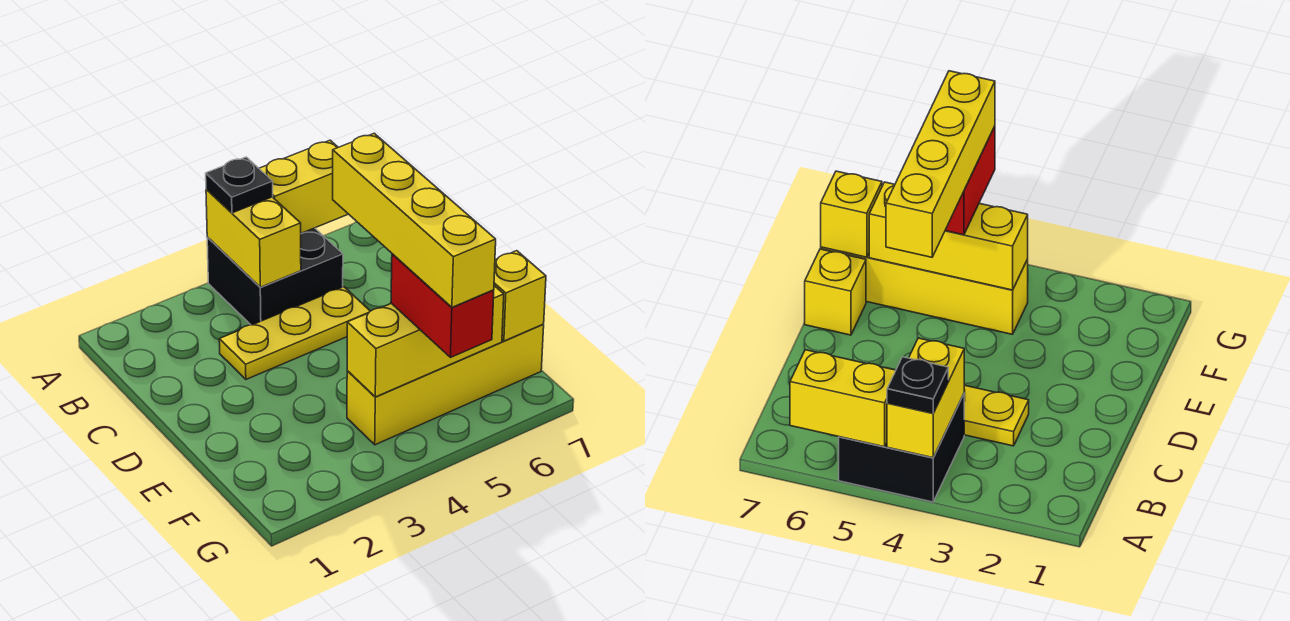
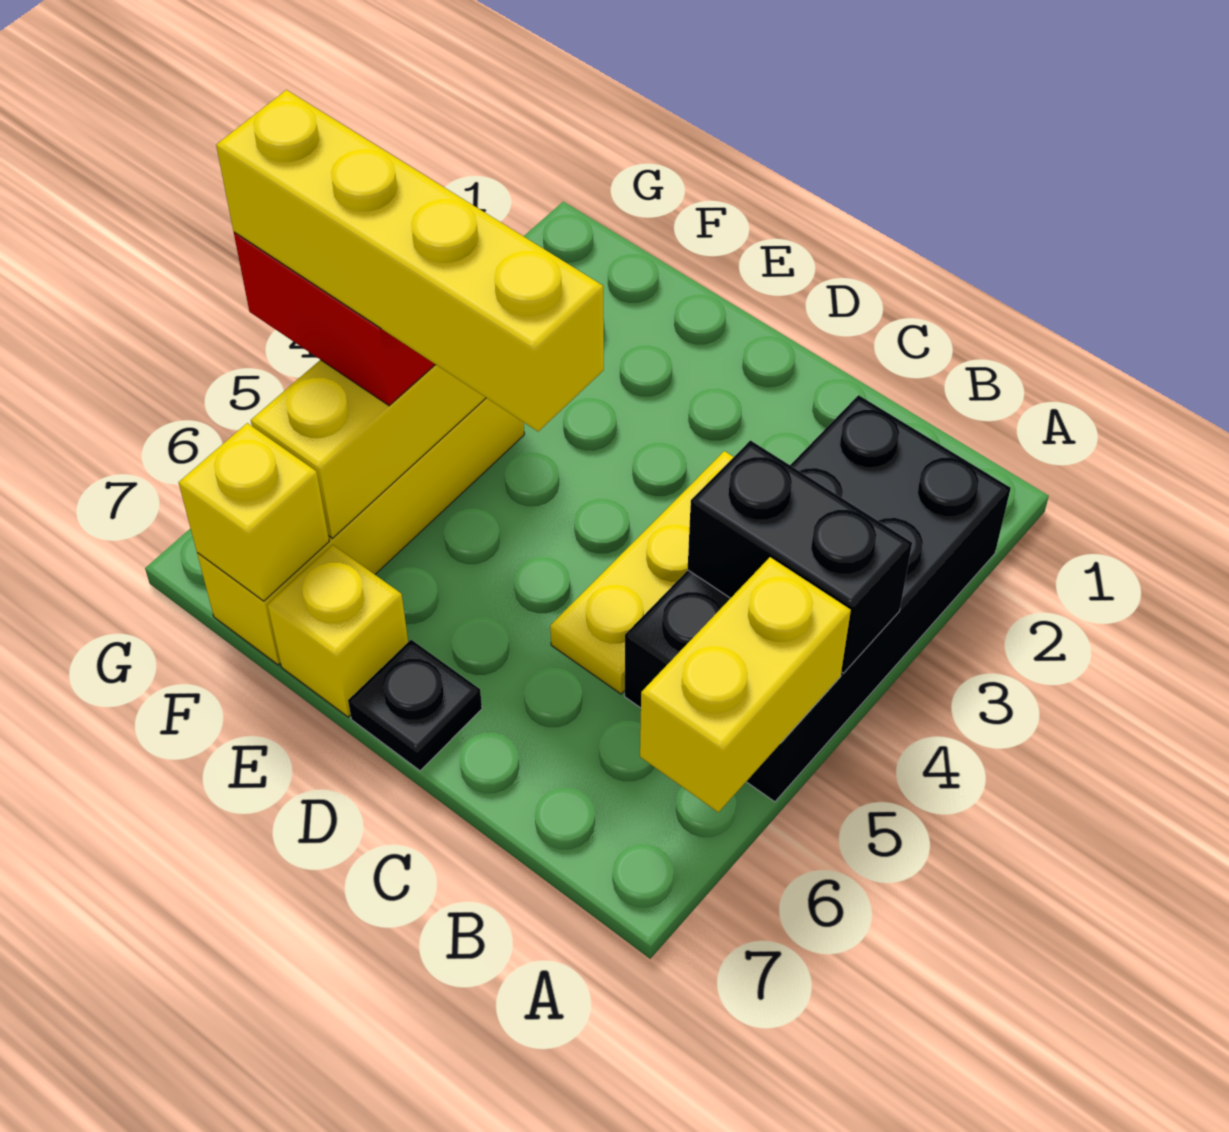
black 2x2 brick [207,228,343,325] -> black 2x4 brick [625,395,1011,802]
yellow 1x2 brick [206,189,301,287] -> black 1x2 brick [688,440,912,673]
black 1x1 plate [206,157,273,213] -> black 1x1 plate moved to [348,640,482,771]

